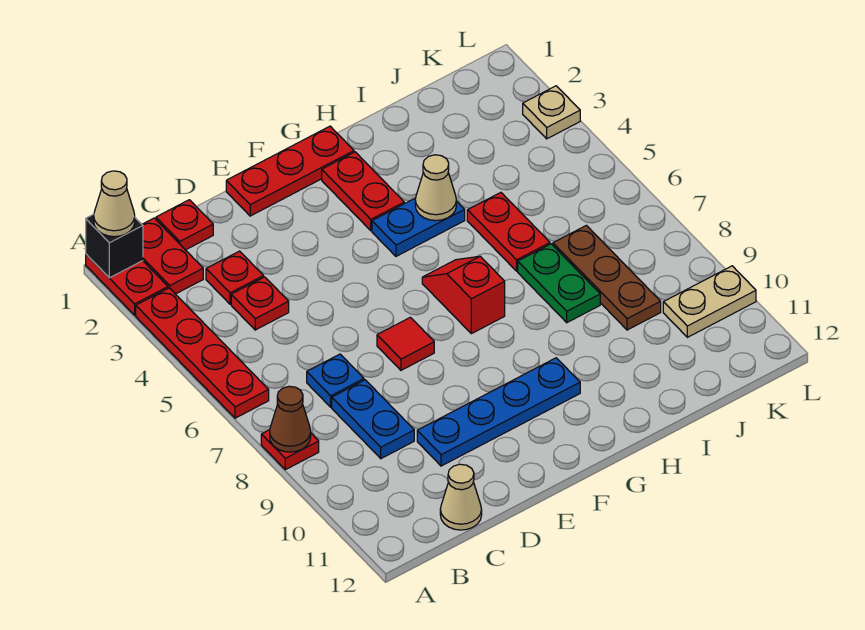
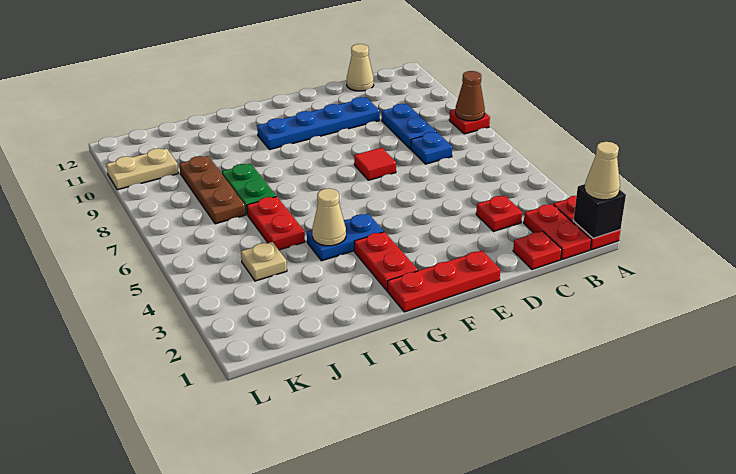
red 1x4 plate [136,288,269,418] -> none
red 1x1 plate [231,277,289,330] -> none
red 1x2 slope [422,256,505,334] -> none
tan 1x1 plate [523,86,580,139] -> tan 1x1 plate moved to [241,242,287,281]

